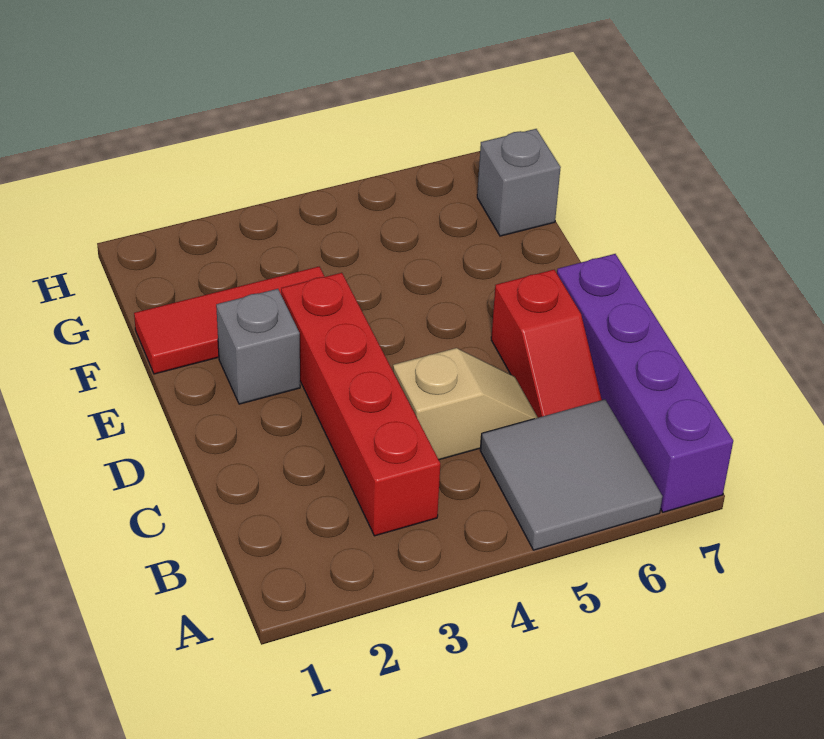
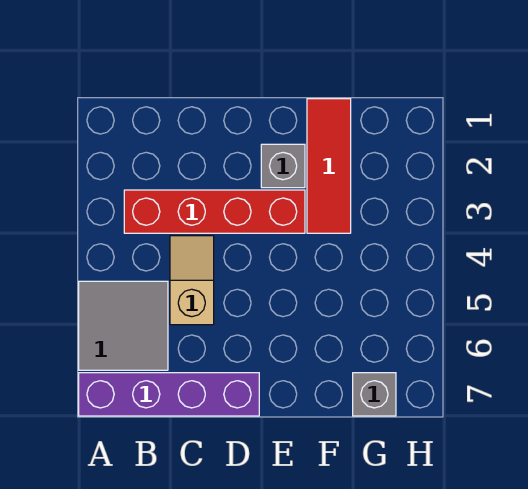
tan 1x2 slope [393,348,538,460] -> tan 1x2 slope turned to [170,236,214,325]
red 1x2 slope [491,270,602,418] -> none

